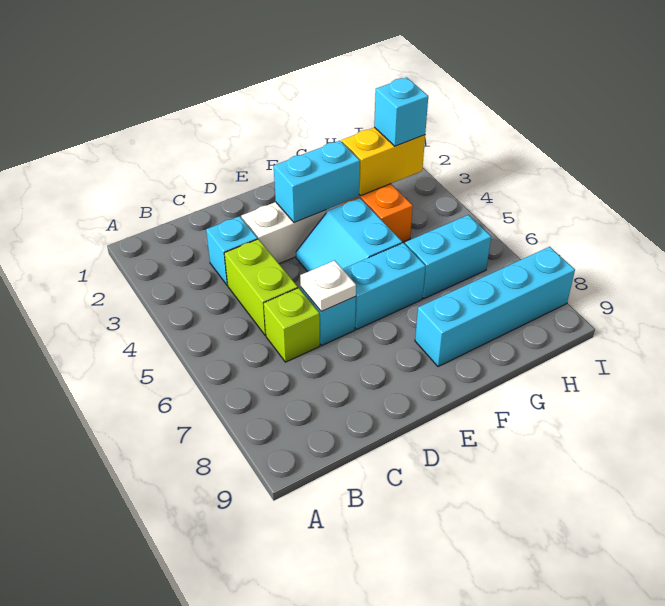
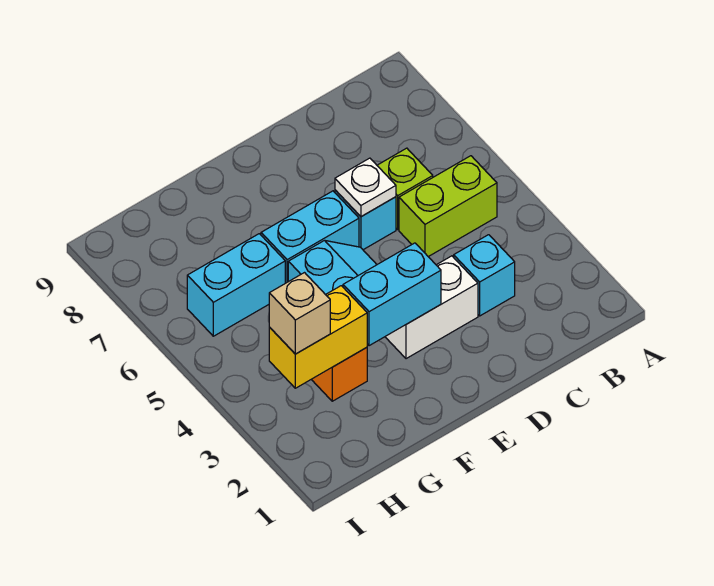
lime 1x2 brick [224,239,298,335] -> lime 1x2 brick turned to [399,156,497,257]
cyan 1x4 brick [415,247,575,367] -> none
cyan 1x1 brick [374,78,428,146] -> tan 1x1 brick [269,273,330,354]

